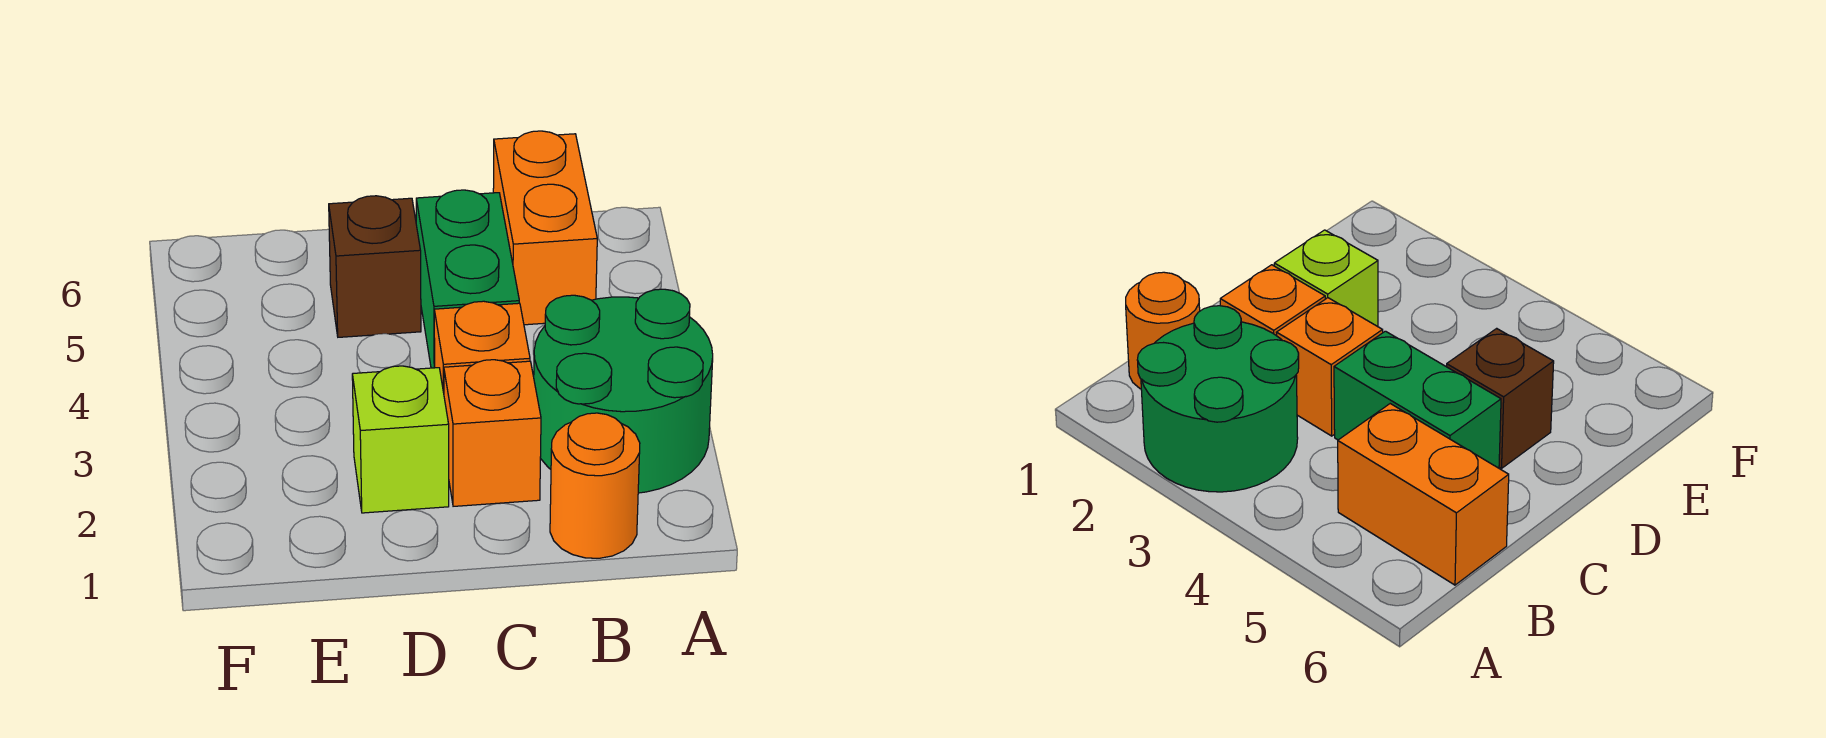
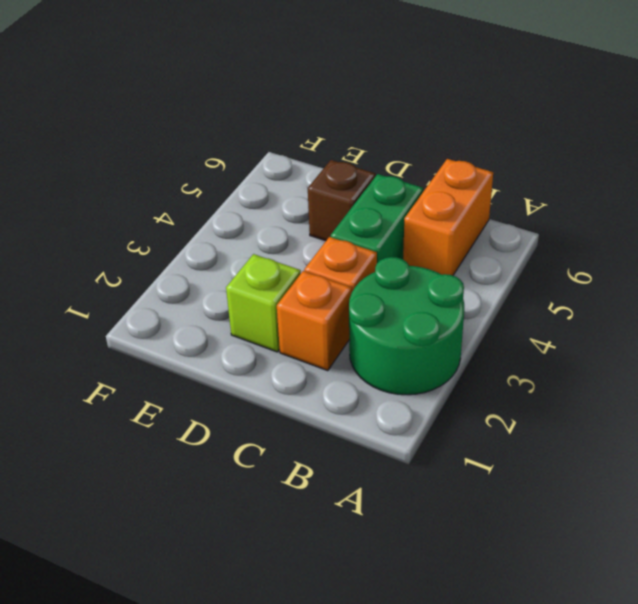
orange 1x1 round brick [550,413,640,558] -> none

